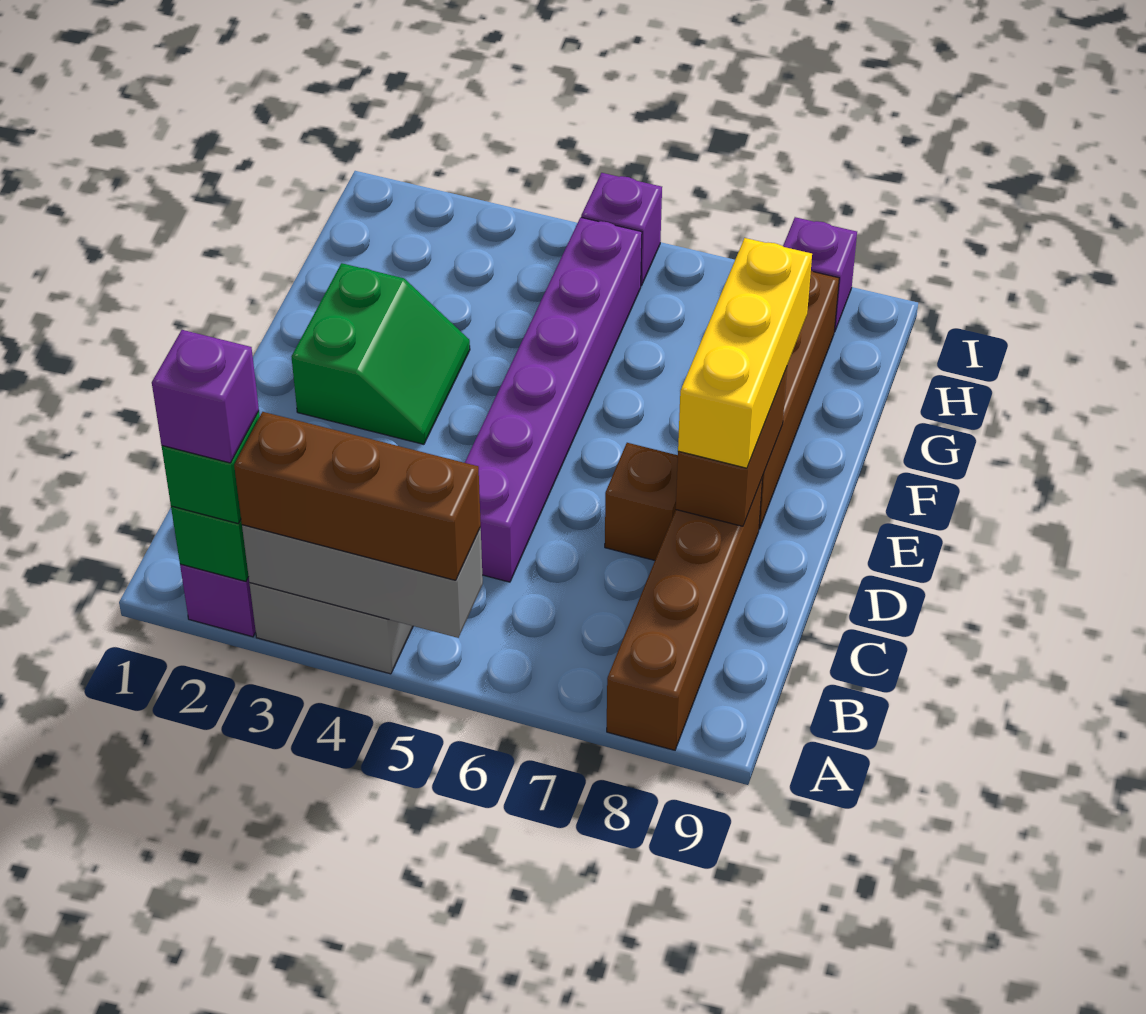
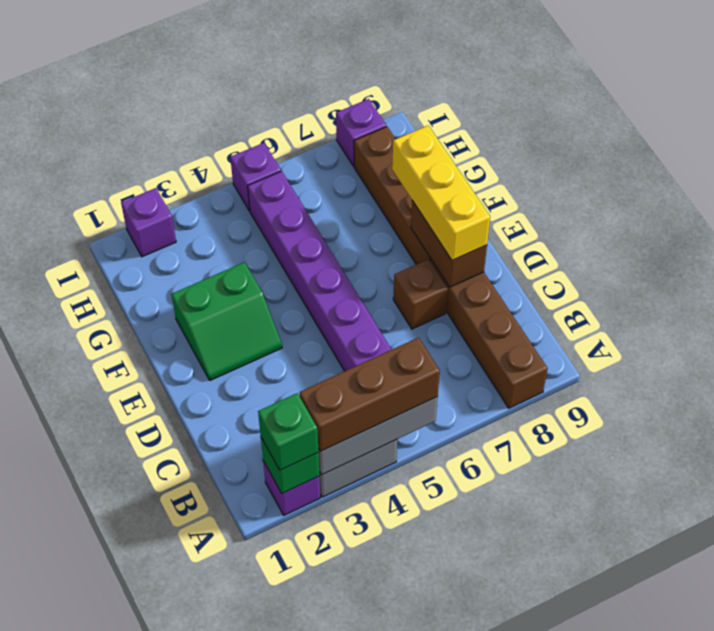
purple 1x1 brick [152,330,259,463] -> purple 1x1 brick moved to [121,188,176,257]
green 2x2 slope [292,263,470,444] -> green 2x2 slope turned to [172,262,282,380]

